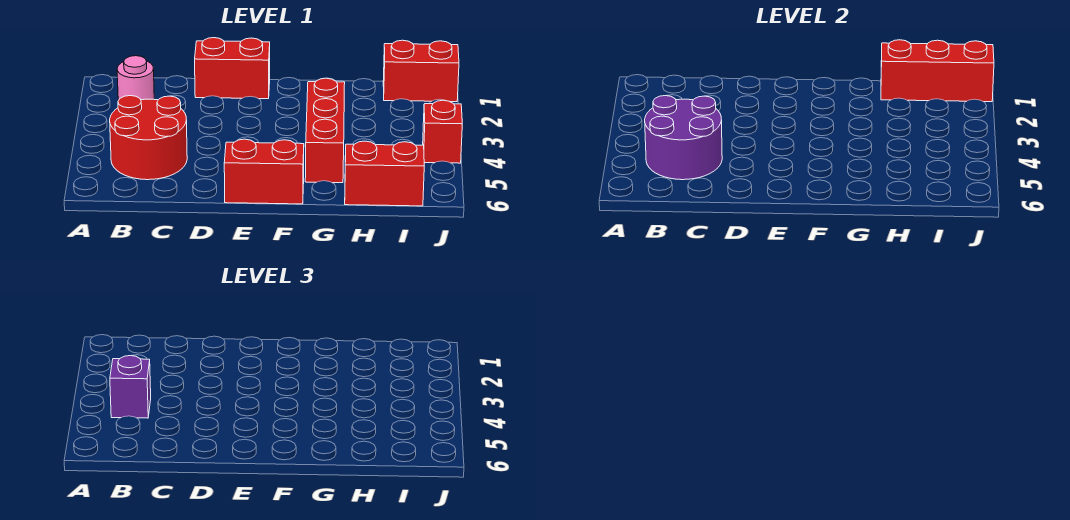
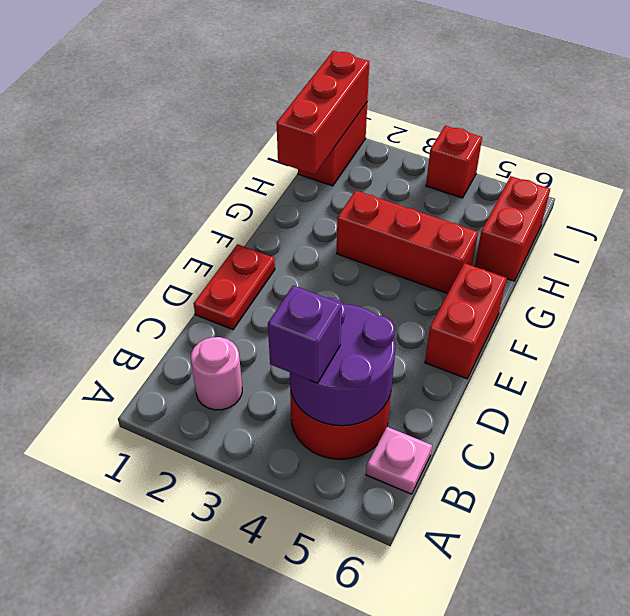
none -> pink 1x1 plate [366,427,432,494]
red 1x2 brick [195,38,270,99] -> red 1x2 plate [194,244,275,330]

